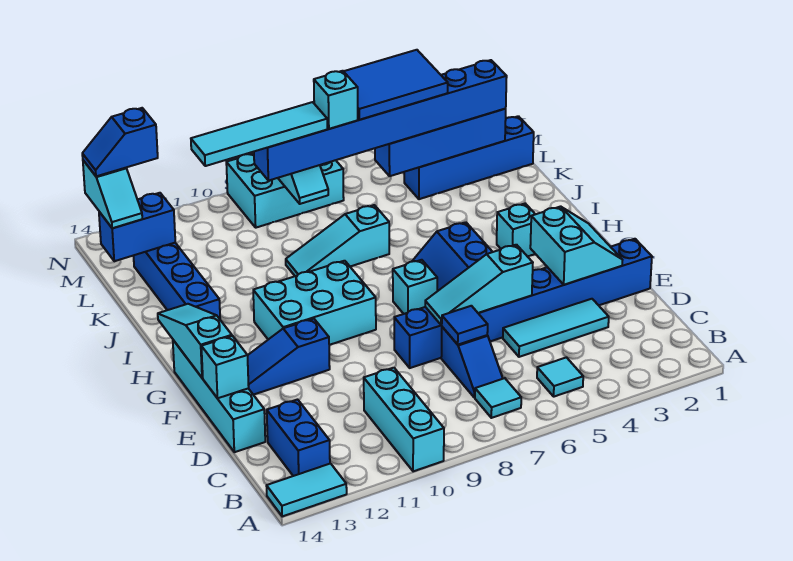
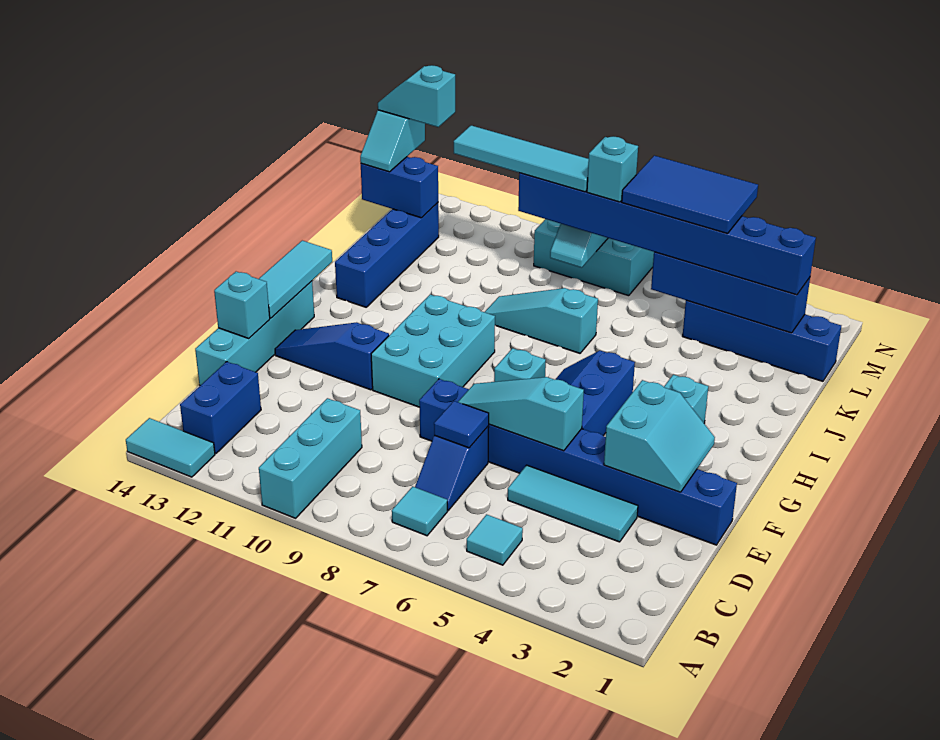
cyan 1x3 slope [158,304,232,378] -> cyan 1x3 tile [259,241,332,318]
cyan 2x3 brick [253,261,376,345] -> cyan 2x3 brick turned to [371,295,495,407]
blue 1x2 slope [82,108,158,176] -> cyan 1x2 slope [378,65,455,127]

